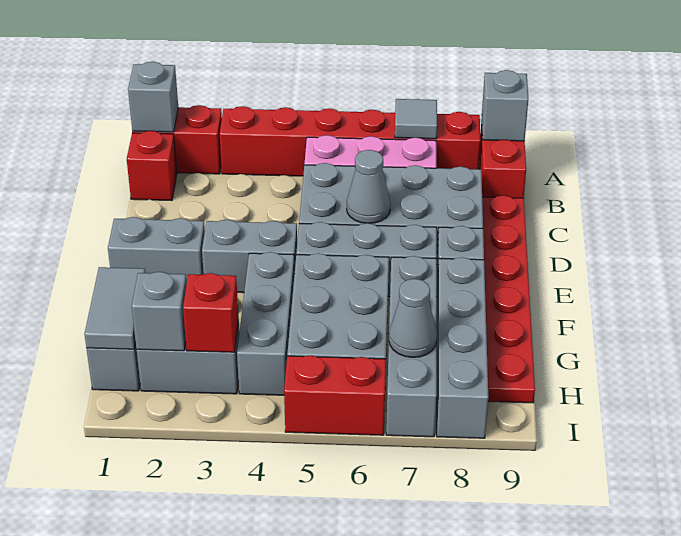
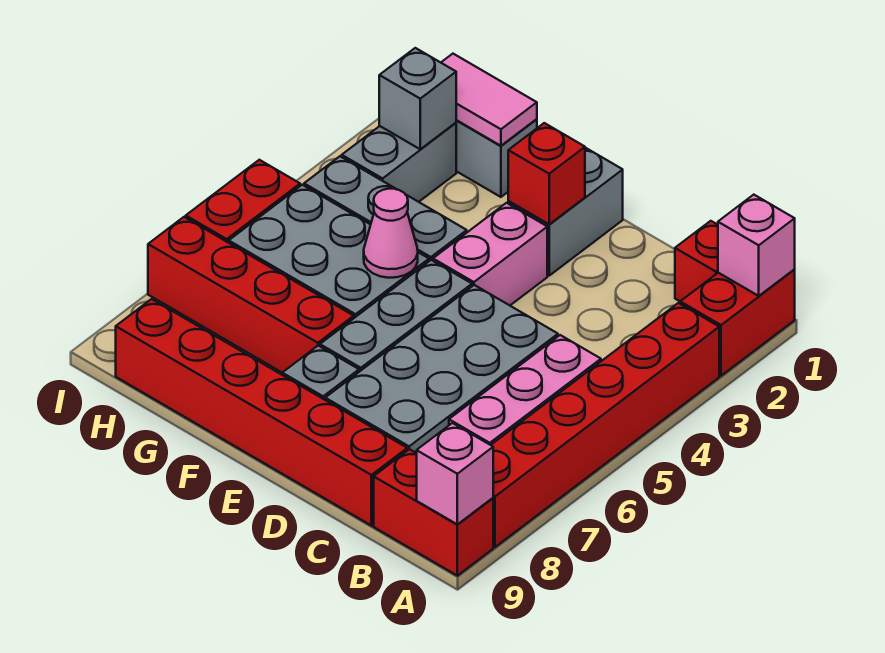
grey 1x1 brick [128,62,178,132] -> pink 1x1 brick [718,195,795,296]
grey 1x1 tile [395,99,437,139] -> none
grey 1x1 brick [482,70,528,141] -> pink 1x1 brick [417,423,493,524]
red 1x6 plate [482,195,535,403] -> red 1x6 brick [116,299,407,526]
grey 1x1 cone [347,150,391,223] -> none
grey 1x2 brick [202,220,297,293] -> pink 1x2 brick [433,203,547,305]
none -> pink 1x1 cone [364,189,418,278]
grey 1x4 brick [386,256,437,437] -> red 1x4 brick [148,217,354,373]
grey 1x4 brick [437,257,488,438] -> none
grey 1x2 tile [84,267,145,349] -> pink 1x2 tile [441,54,537,146]
red 1x1 brick [183,273,239,352] -> red 1x1 brick moved to [508,123,585,224]
grey 1x1 cone [389,279,437,357] -> none

